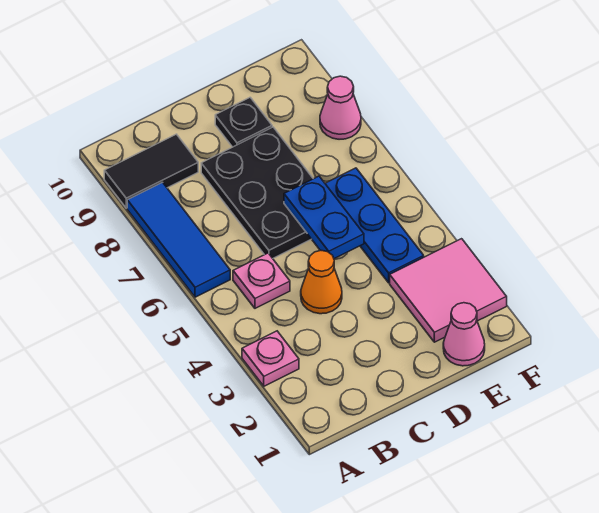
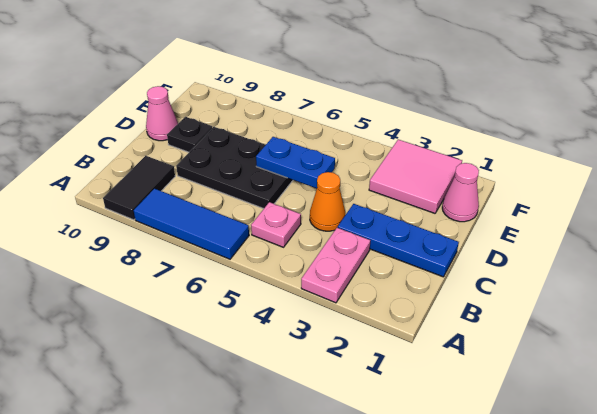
pink 1x1 plate [242,331,299,386] -> pink 1x2 plate [301,228,370,303]
blue 1x3 plate [325,168,424,283] -> blue 1x3 plate moved to [338,204,459,277]
pink 1x1 cone [320,76,361,139] -> pink 1x1 cone moved to [146,86,178,141]

